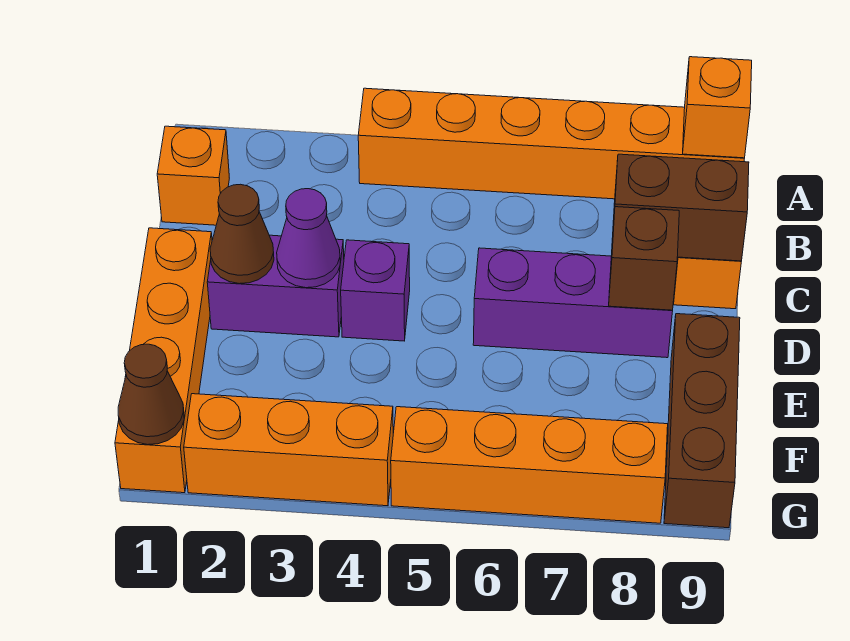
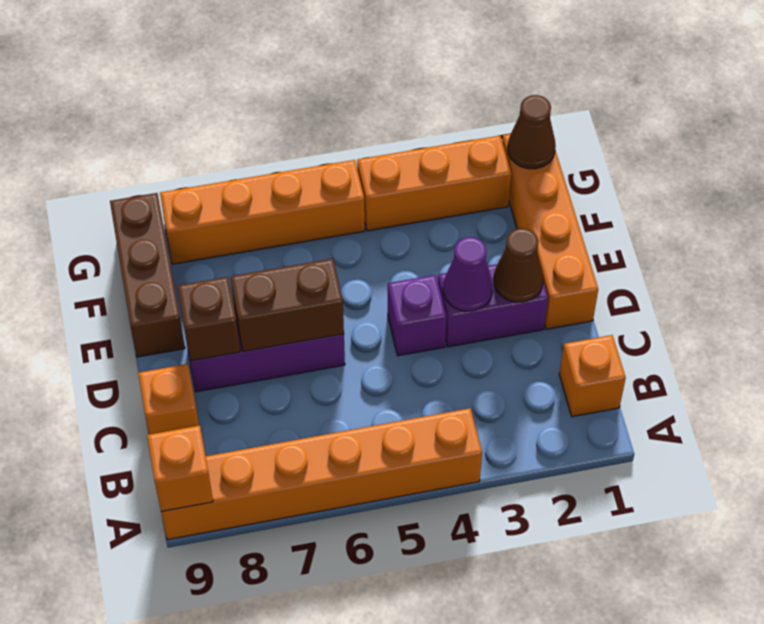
brown 1x2 brick [612,154,749,261] -> brown 1x2 brick moved to [231,259,344,352]

